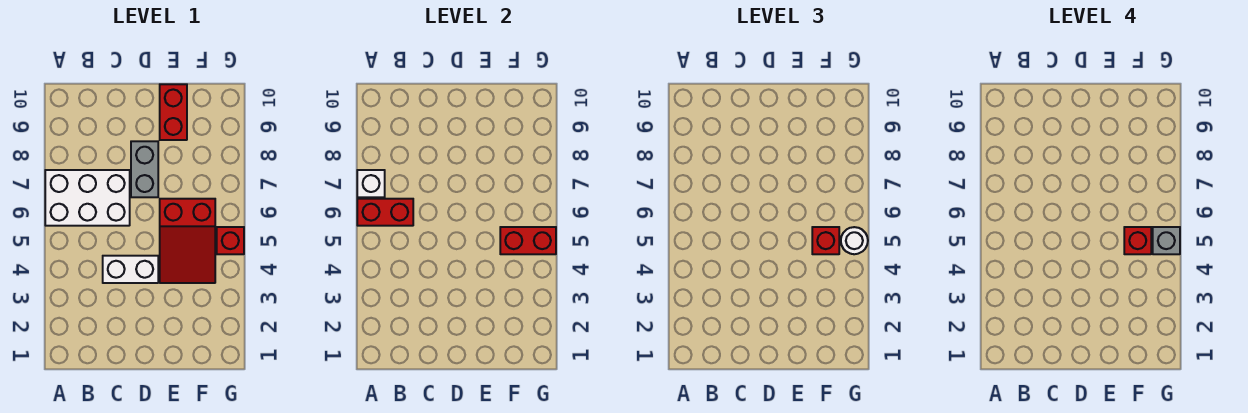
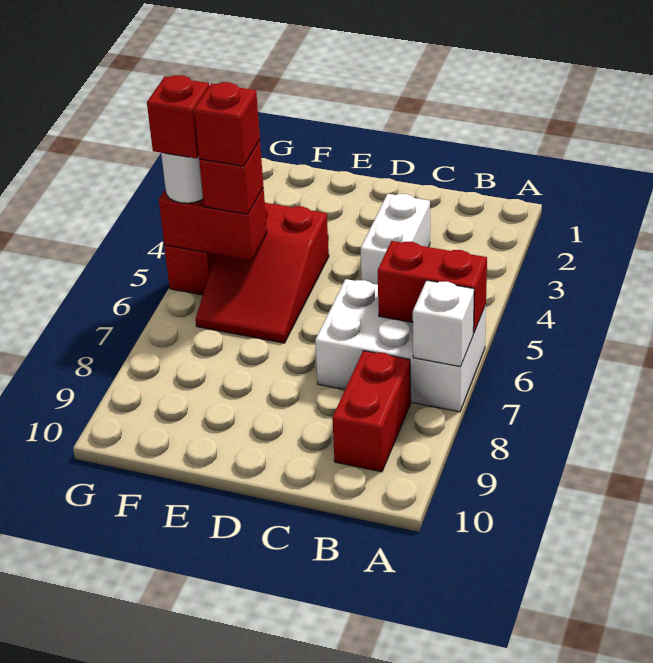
white 1x2 brick [103,256,158,283] -> white 1x2 brick turned to [361,194,430,285]
grey 1x2 brick [131,141,158,197] -> none
red 2x3 slope [160,199,215,283] -> red 2x3 slope turned to [196,203,329,343]
red 1x2 brick [160,84,187,140] -> red 1x2 brick moved to [332,351,411,472]
grey 1x1 brick [1153,227,1180,254] -> red 1x1 brick [147,75,209,158]

